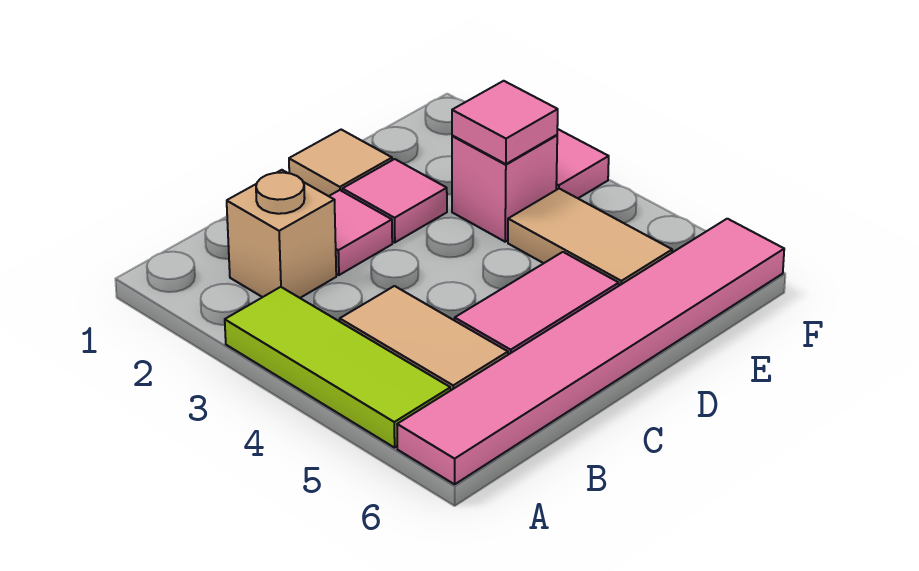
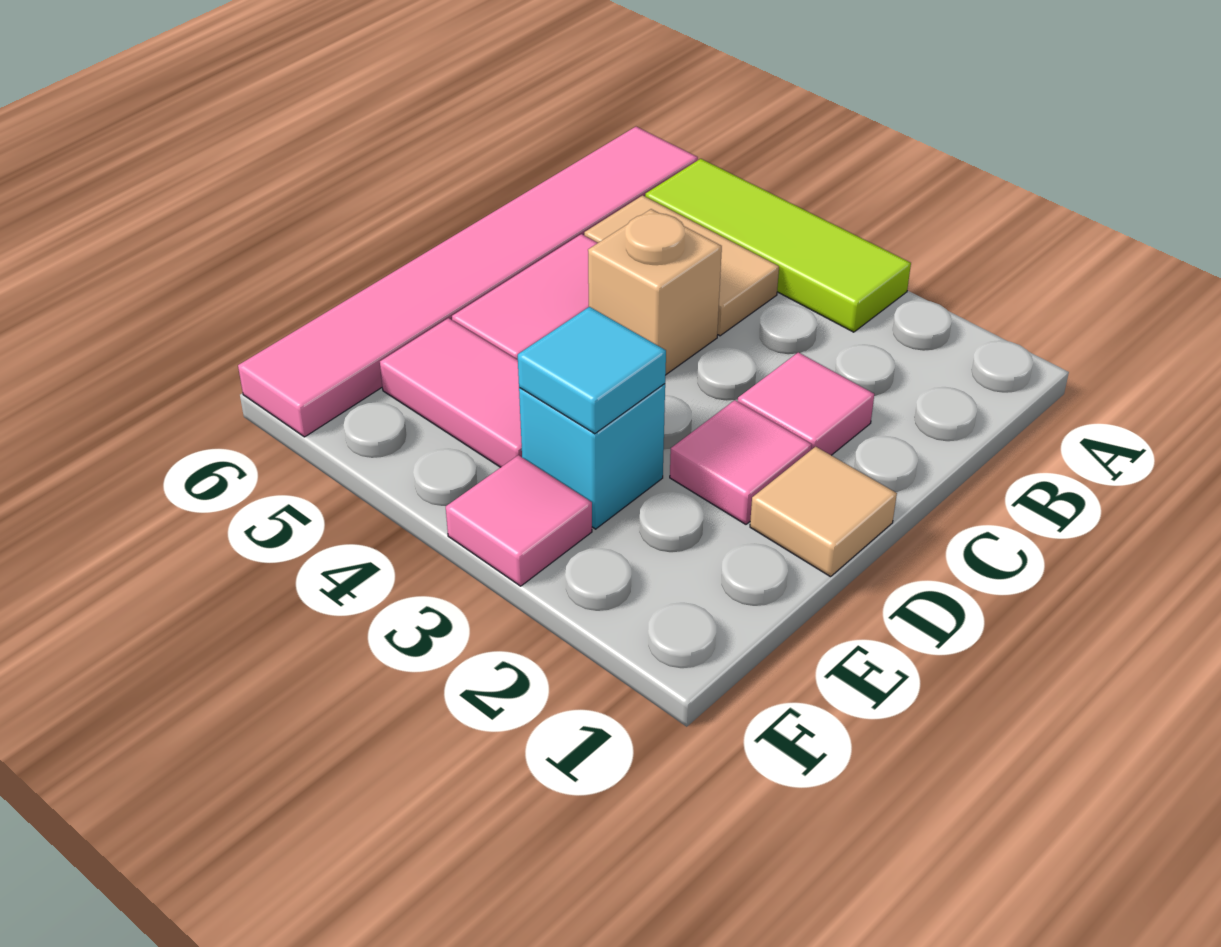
tan 1x1 brick [227,170,336,298] -> tan 1x1 brick moved to [588,209,722,374]
pink 1x1 brick [452,135,557,242] -> cyan 1x1 brick [519,384,665,529]
pink 1x1 tile [452,81,558,164] -> cyan 1x1 tile [518,307,666,434]
tan 1x2 tile [508,189,672,286] -> pink 1x2 tile [380,318,522,467]

